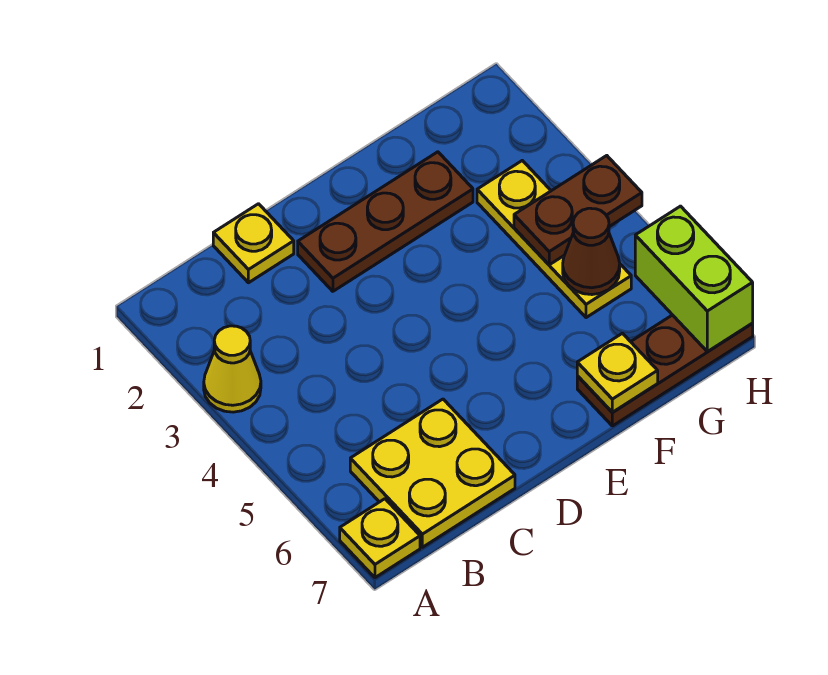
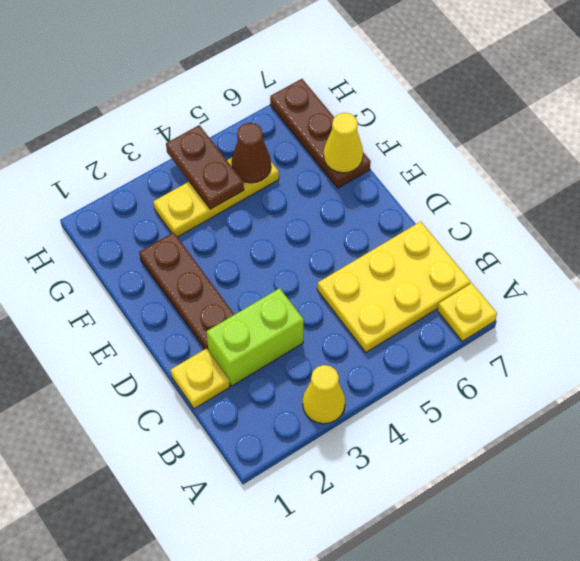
yellow 2x2 plate [350,399,515,547] -> yellow 2x3 plate [317,222,471,352]
yellow 1x1 plate [577,333,658,412] -> yellow 1x1 cone [324,113,363,173]
lime 1x2 brick [635,206,753,352] -> lime 1x2 brick moved to [207,288,304,386]

